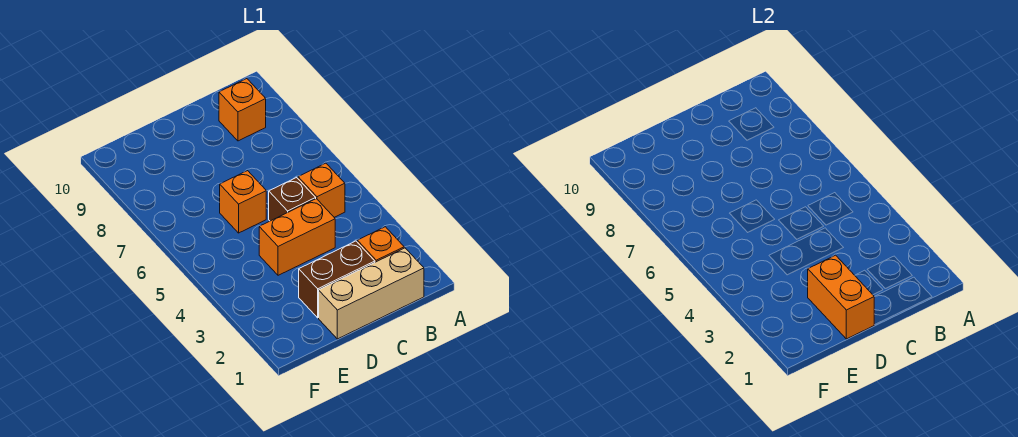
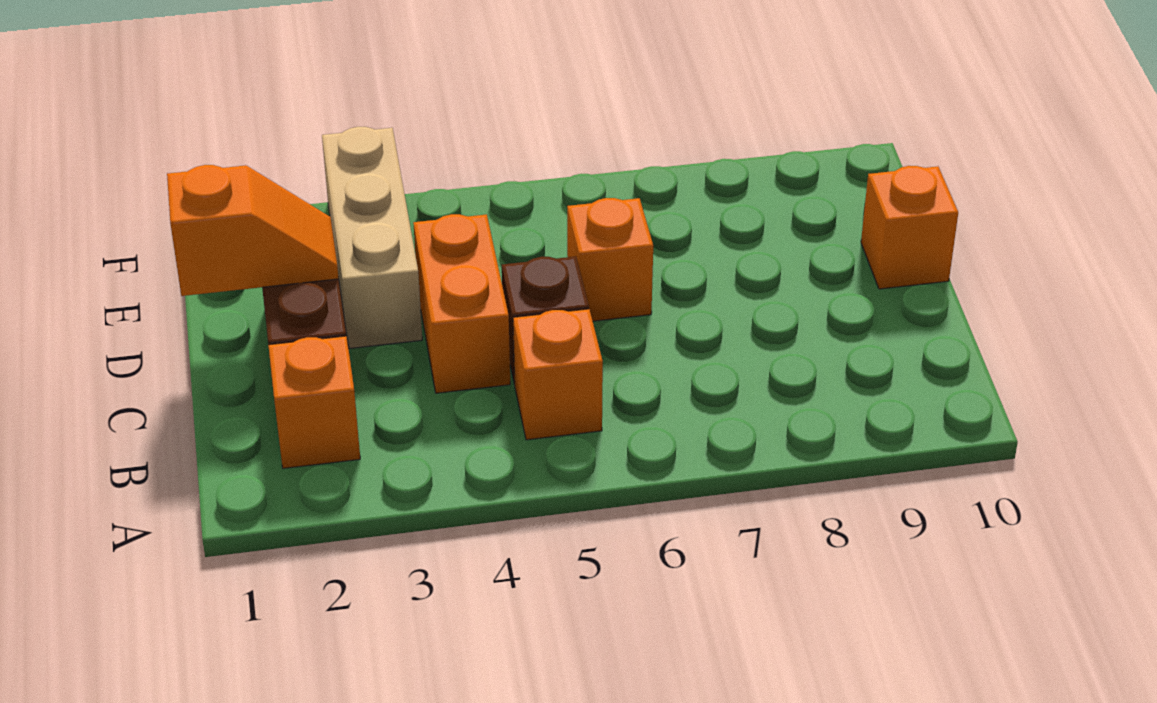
tan 1x3 brick [319,248,424,339] -> tan 1x3 brick moved to [322,127,422,349]
orange 1x1 brick [219,79,266,141] -> orange 1x1 brick moved to [861,166,958,289]
orange 1x2 brick [808,255,874,339] -> orange 1x2 slope [167,165,339,296]

